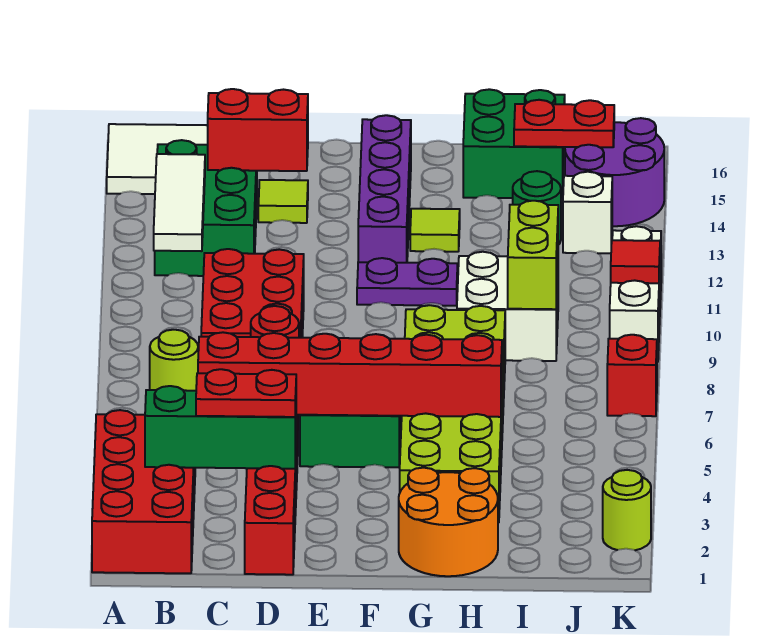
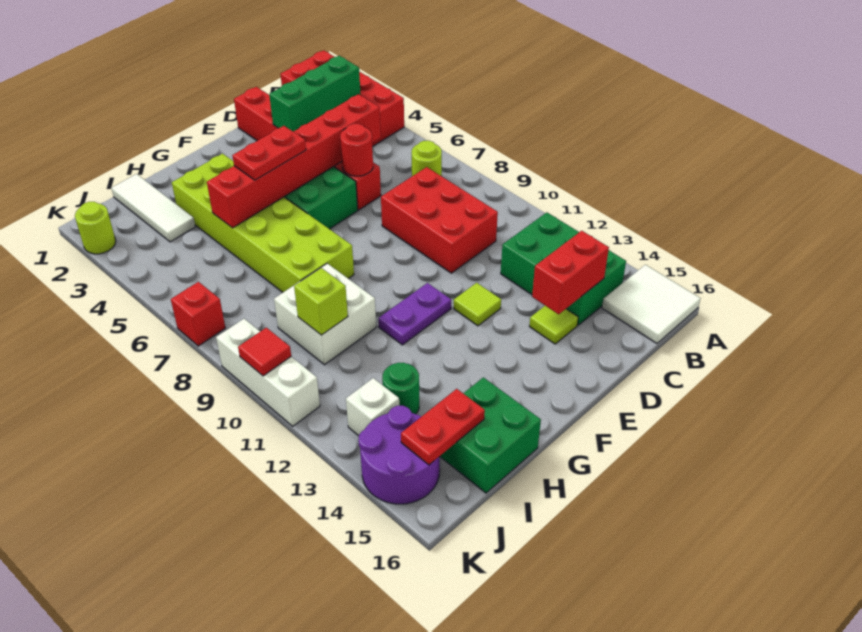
white 1x3 tile [154,154,205,251] -> white 1x3 tile moved to [111,174,195,242]
red 1x2 plate [196,369,296,417] -> red 1x2 plate moved to [232,126,306,180]
purple 1x4 brick [358,115,411,263] -> none
orange 2x2 round brick [399,468,498,576] -> none
lime 1x1 tile [410,209,460,252] -> lime 1x1 tile moved to [454,283,501,326]
lime 1x2 brick [508,201,558,309] -> lime 1x1 brick [294,268,348,335]

